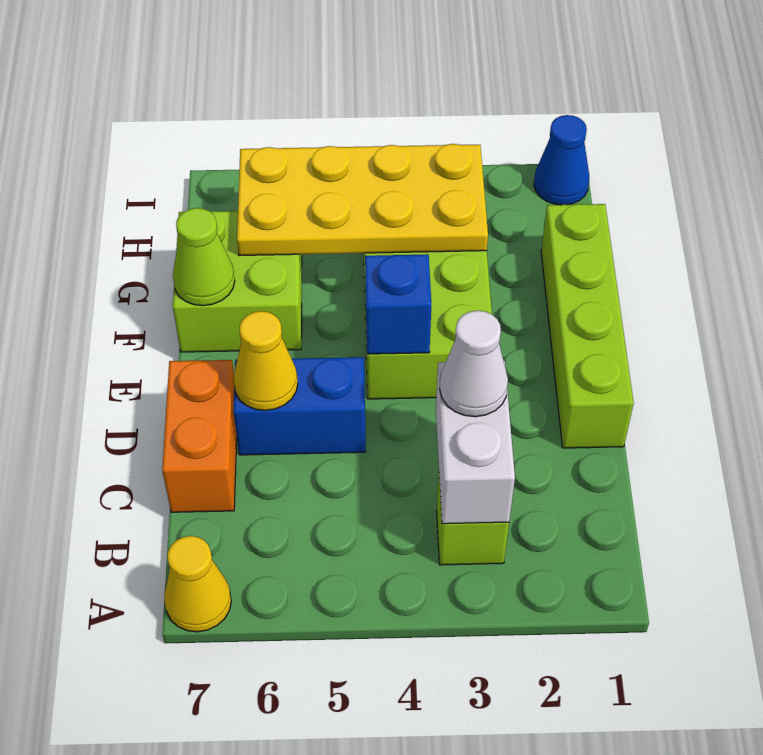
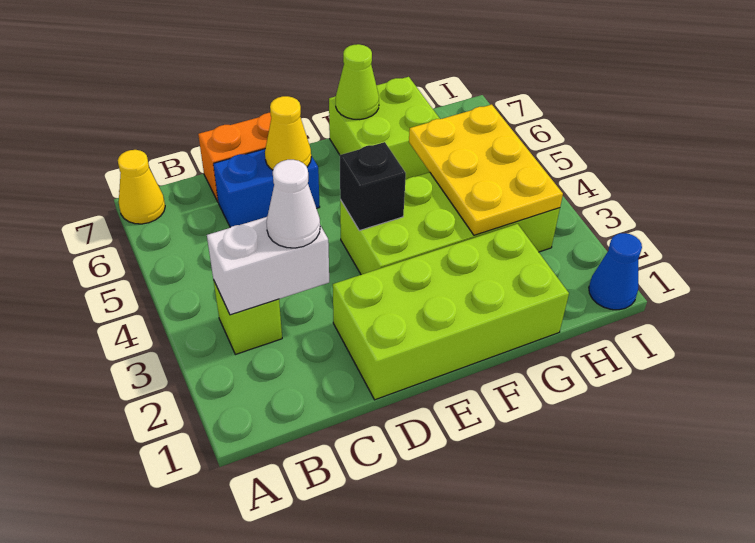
lime 1x4 brick [541,204,634,448] -> lime 2x4 brick [333,224,569,400]
blue 1x2 brick [233,357,366,455] -> blue 1x2 brick turned to [213,149,320,227]
blue 1x1 brick [365,254,431,354] -> black 1x1 brick [340,142,406,231]
yellow 2x4 plate [237,144,488,256] -> yellow 2x3 plate [409,105,563,235]

